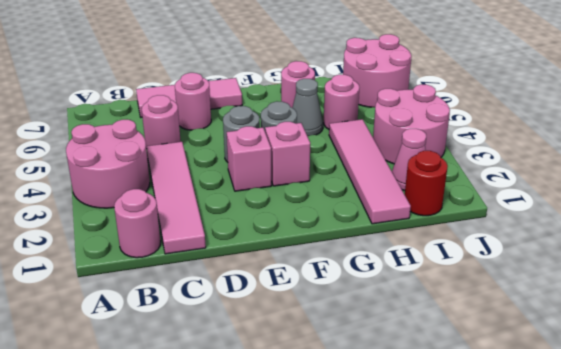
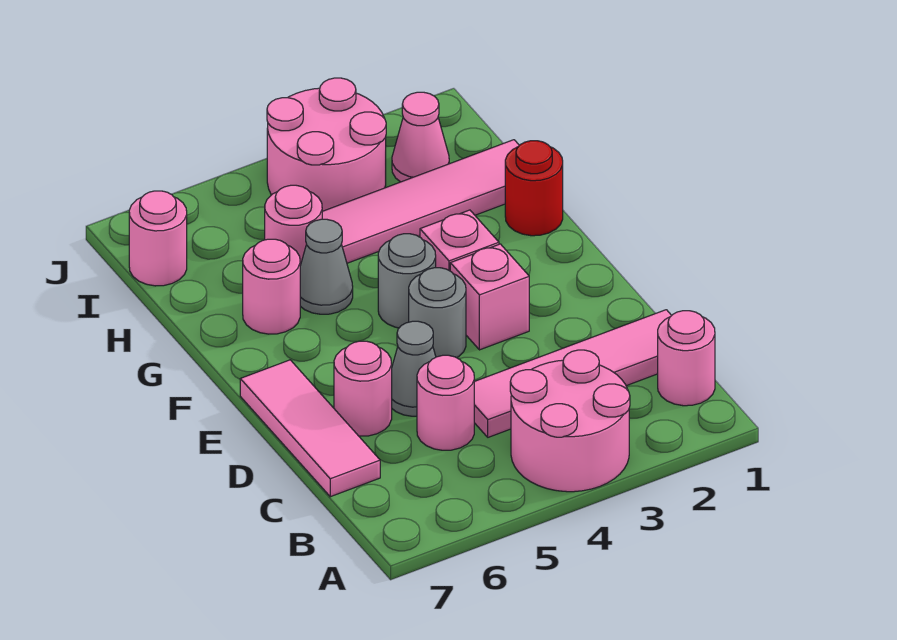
none -> grey 1x1 cone [392,321,436,416]
red 1x1 round brick [405,151,448,216] -> red 1x1 round brick moved to [505,141,563,236]
pink 2x2 round brick [343,34,412,107] -> pink 1x1 round brick [129,191,187,286]

